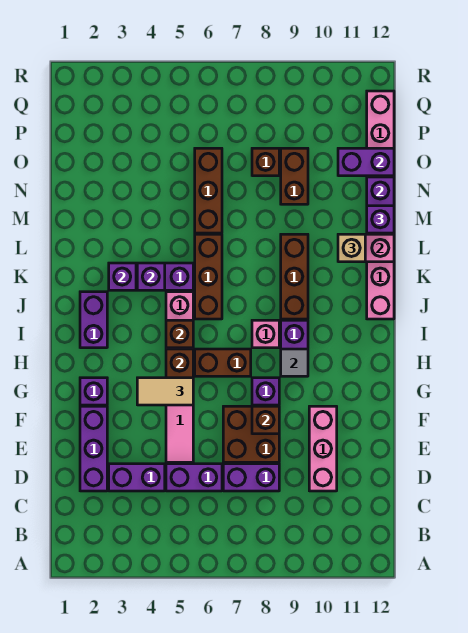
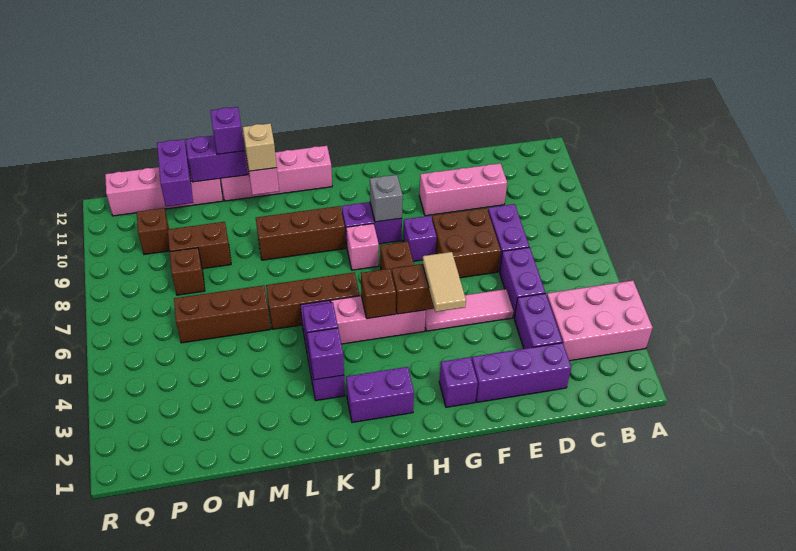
none -> pink 2x3 brick [547,280,653,361]
brown 1x1 brick [252,406,279,434] -> brown 1x1 brick moved to [137,208,170,254]
grey 1x1 tile [281,349,308,376] -> grey 1x1 brick [370,175,403,222]

